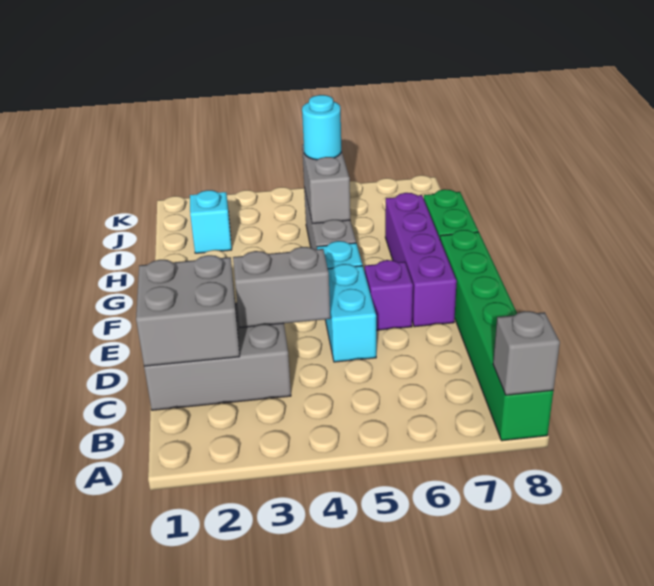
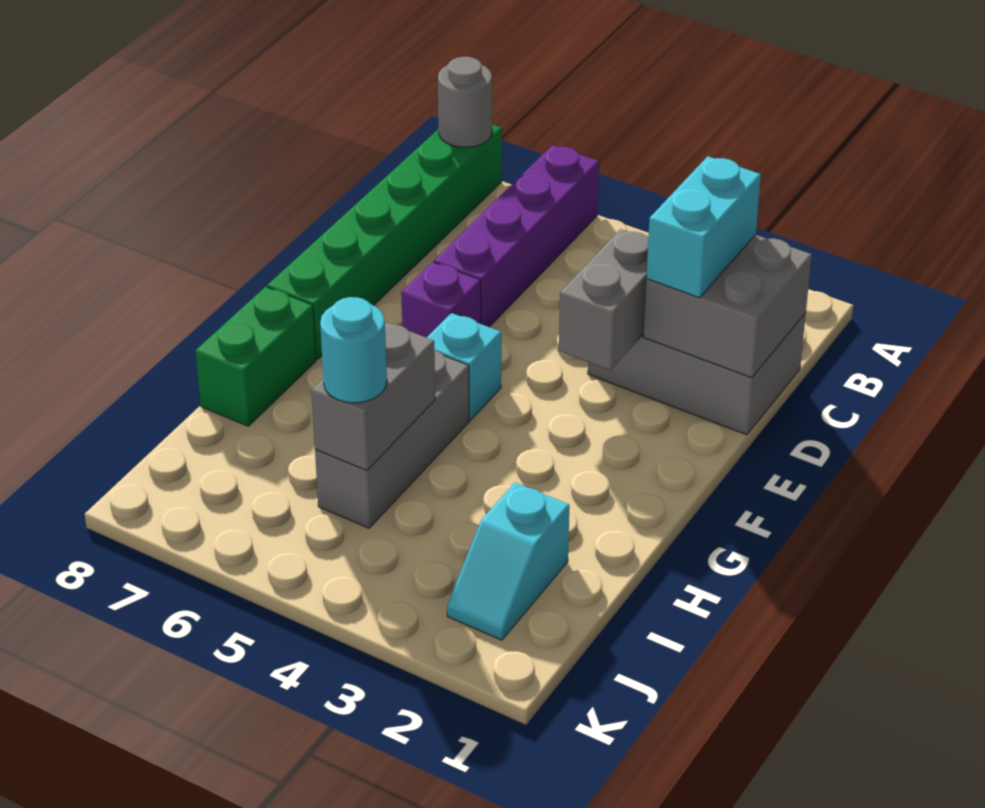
grey 1x1 brick [493,311,560,395] -> grey 1x1 round brick [438,57,492,147]
grey 1x2 brick [233,247,330,327] -> grey 1x2 brick turned to [559,229,648,370]
cyan 1x2 brick [325,264,376,362] -> cyan 1x2 brick moved to [646,156,761,298]
purple 1x4 brick [385,193,457,327] -> purple 1x4 brick moved to [434,145,599,327]

